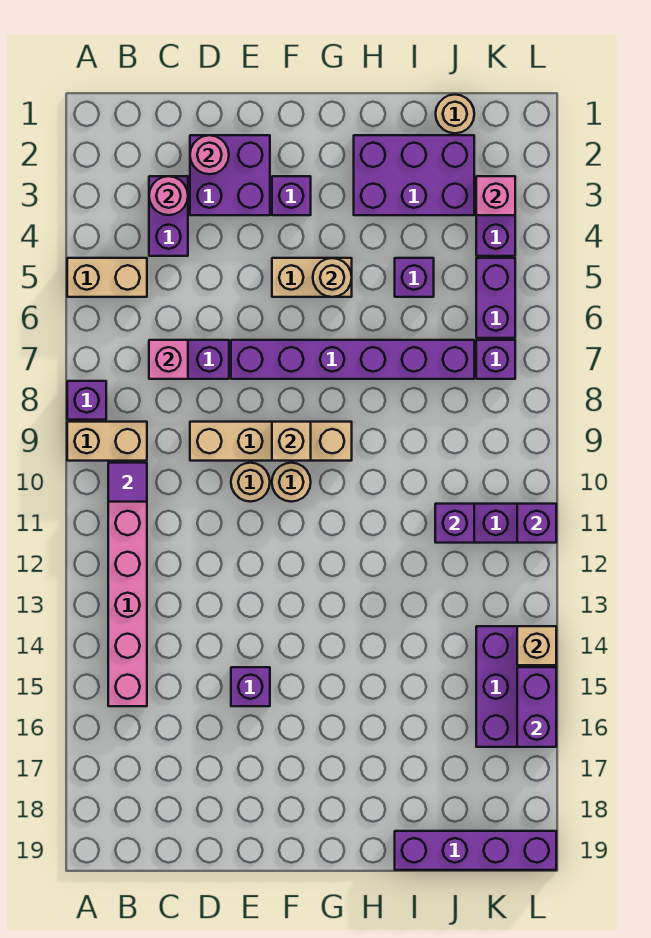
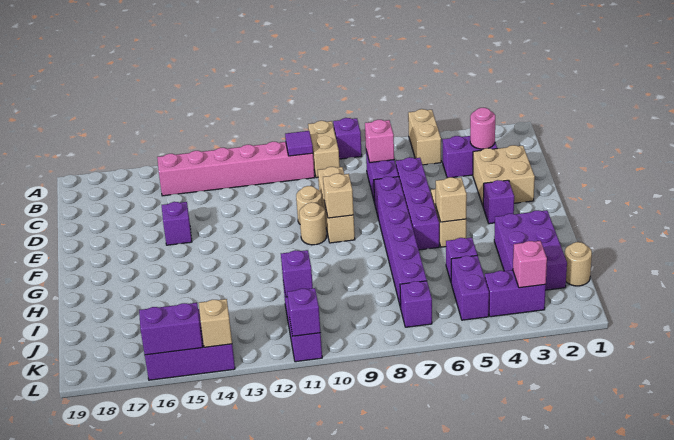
purple 2x2 brick [190,135,270,215] -> tan 2x2 brick [473,145,535,205]
pink 1x1 round brick [190,135,229,174] -> none
tan 1x4 brick [190,422,352,461] -> tan 1x3 brick [318,167,355,243]
tan 1x1 round brick [313,258,352,297] -> tan 1x1 brick [436,177,467,222]
purple 1x4 brick [395,831,556,870] -> purple 1x4 brick moved to [396,157,439,250]
purple 1x2 brick [476,258,515,338] -> purple 1x2 brick turned to [451,255,489,320]

